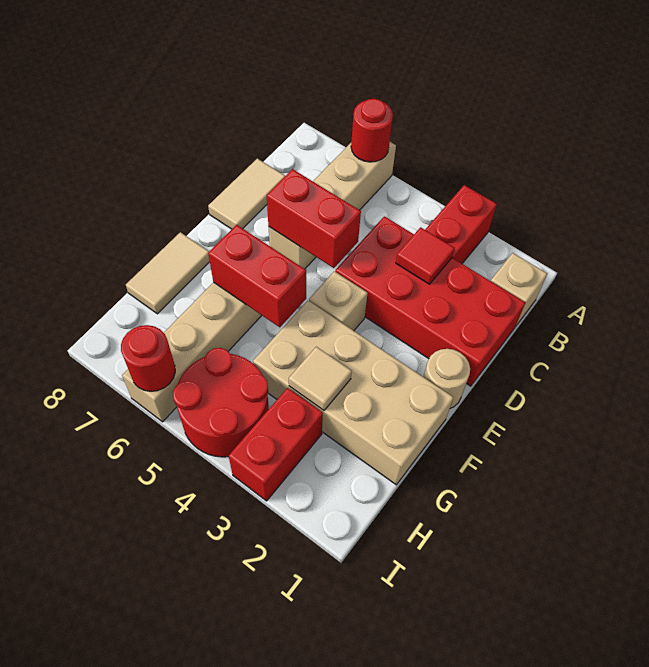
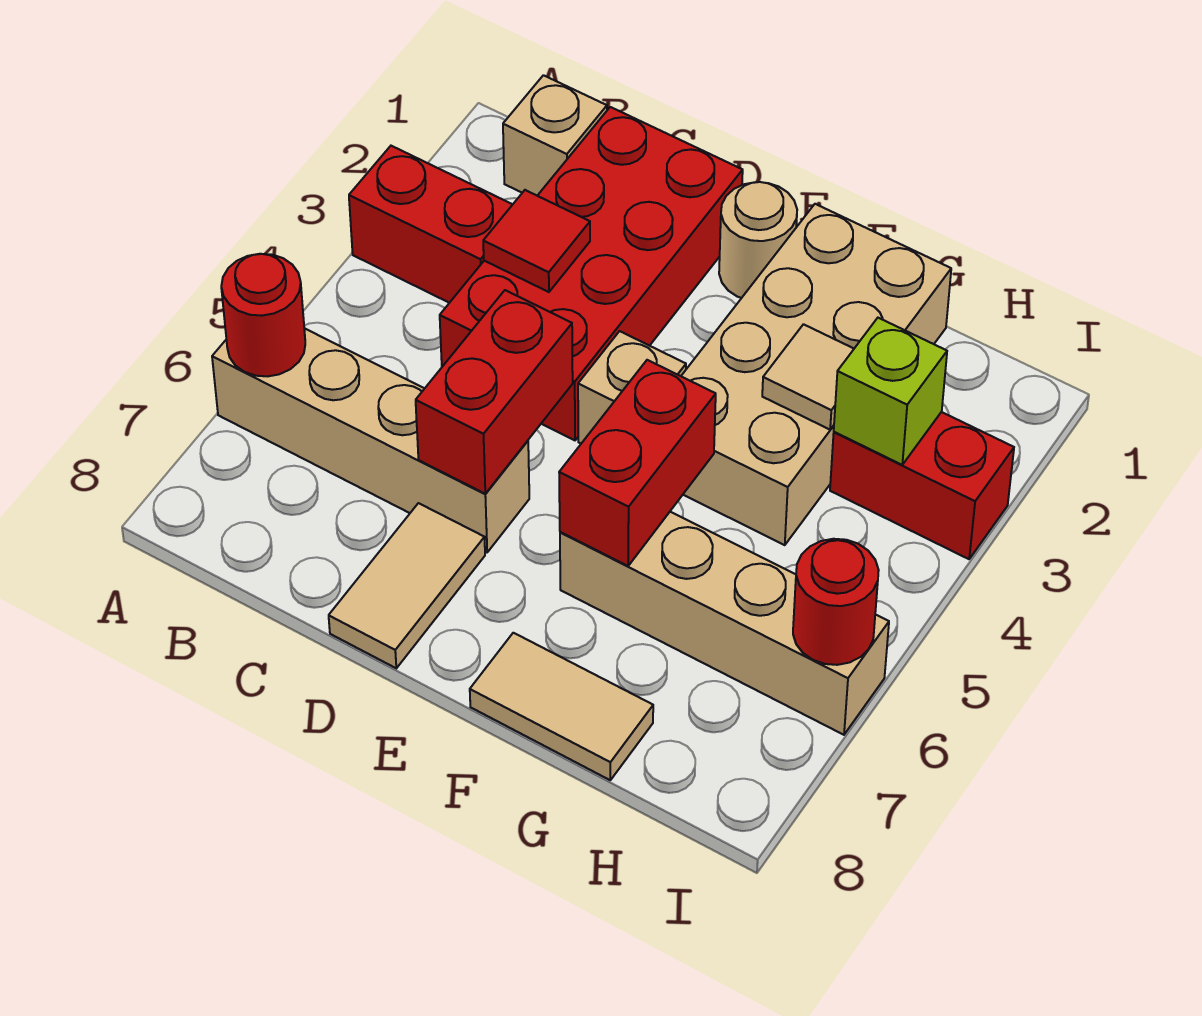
tan 1x2 tile [208,159,285,229] -> tan 1x2 tile turned to [329,503,485,668]
none -> lime 1x1 brick [834,318,947,465]
red 2x2 round brick [173,348,269,457] -> none

